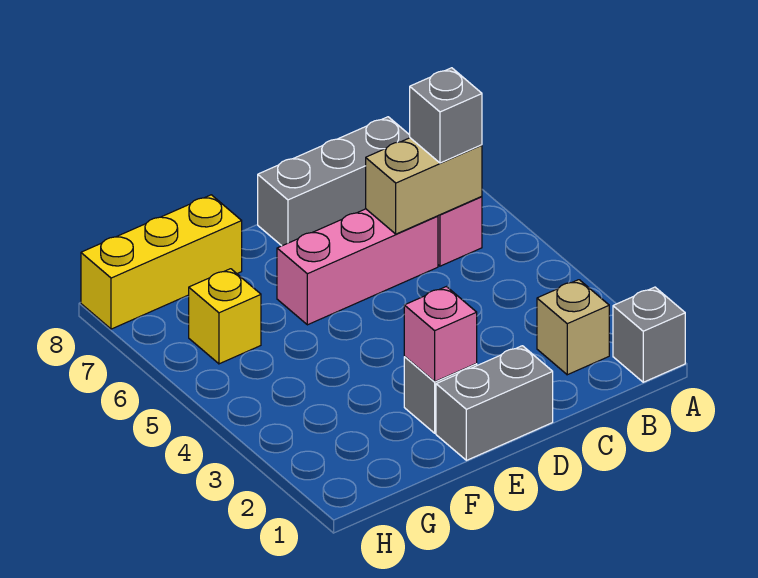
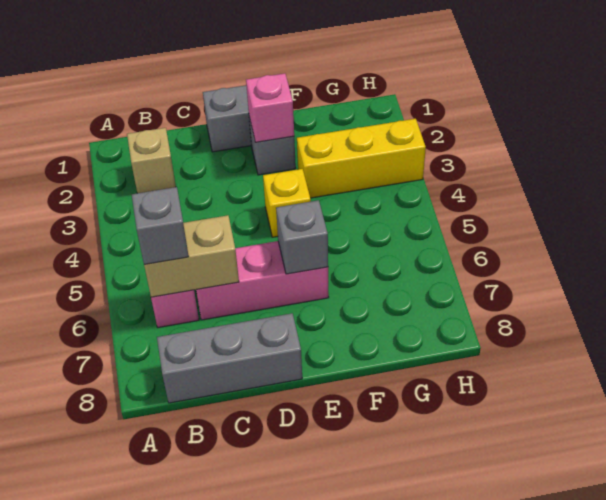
grey 1x1 brick [613,287,685,382] -> grey 1x1 brick moved to [276,200,328,274]
yellow 1x3 brick [81,195,242,329] -> yellow 1x3 brick moved to [297,119,426,198]
yellow 1x1 brick [189,269,261,364] -> yellow 1x1 brick moved to [263,169,311,237]

